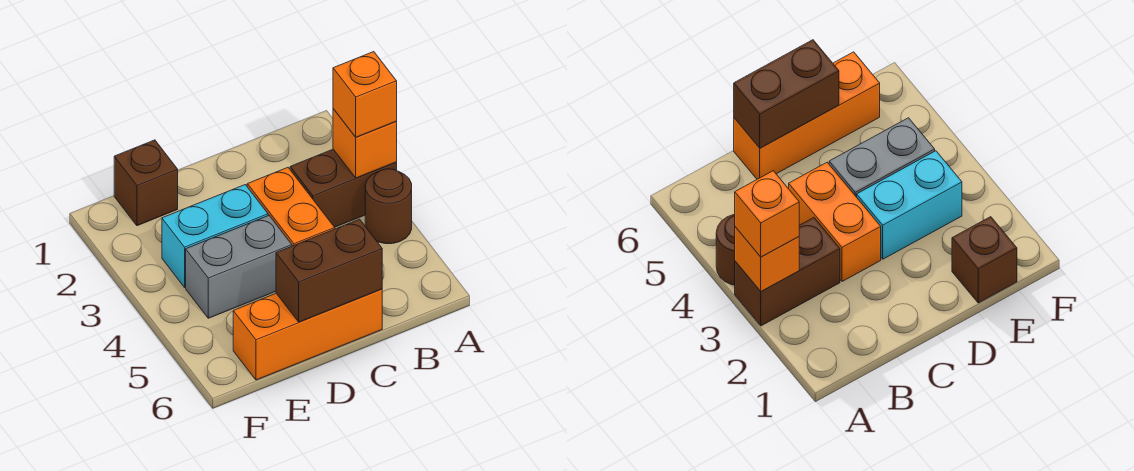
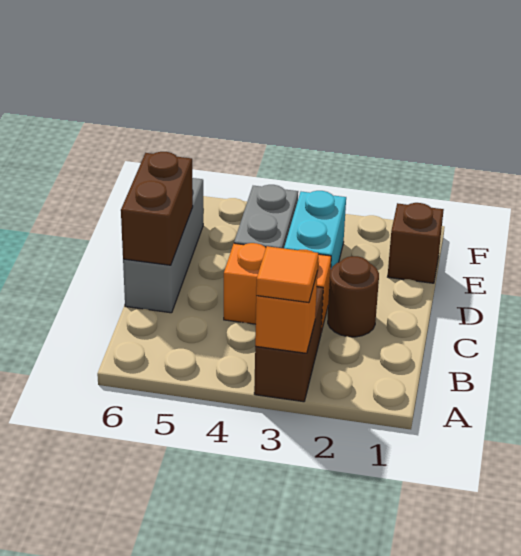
orange 1x1 brick [333,52,397,137] -> orange 1x1 tile [256,246,318,303]
brown 1x1 round brick [365,169,412,244] -> brown 1x1 round brick moved to [328,256,379,337]
orange 1x3 brick [233,289,382,380] -> grey 1x3 brick [123,178,203,313]

